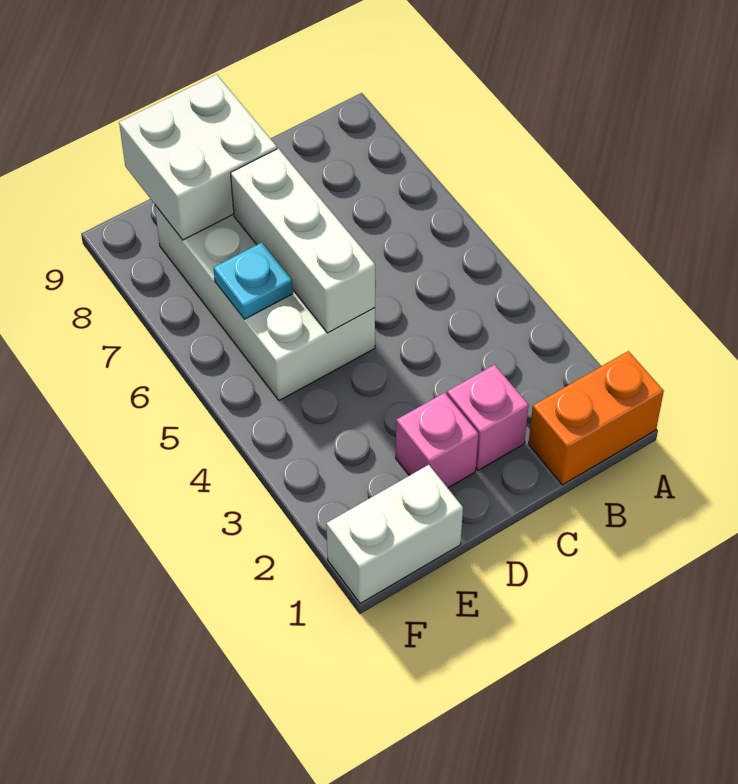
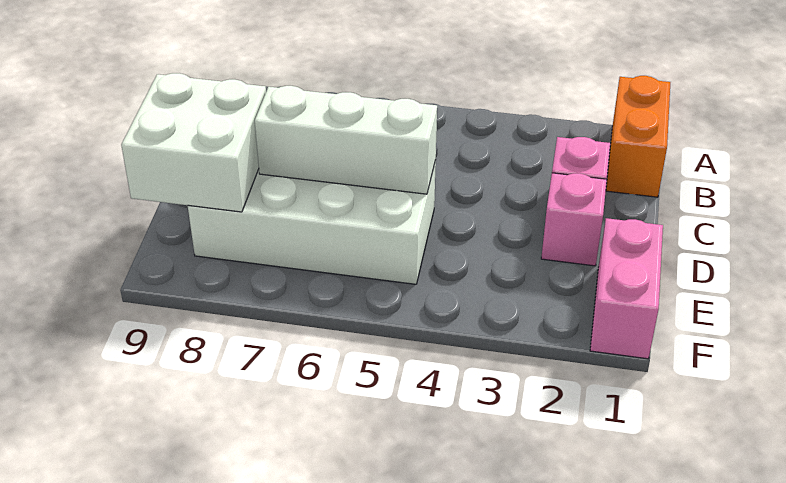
white 1x2 brick [326,465,463,604] -> pink 1x2 brick [590,218,663,359]
cyan 1x1 plate [214,243,293,319] -> none

